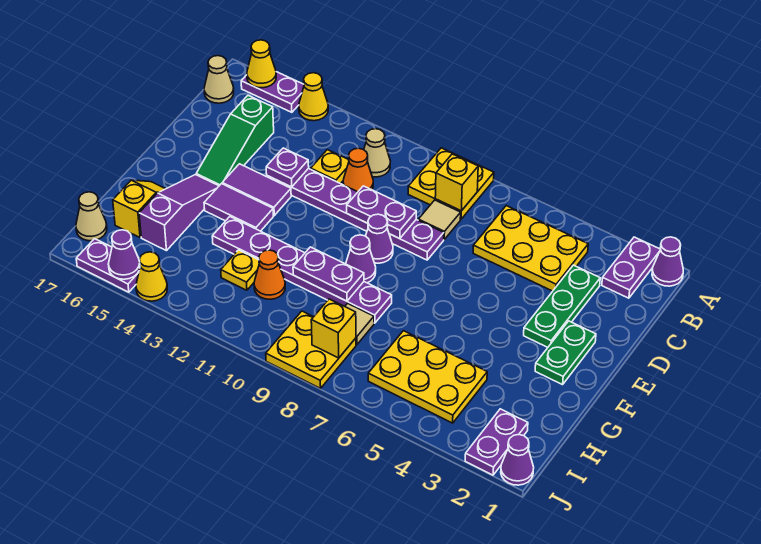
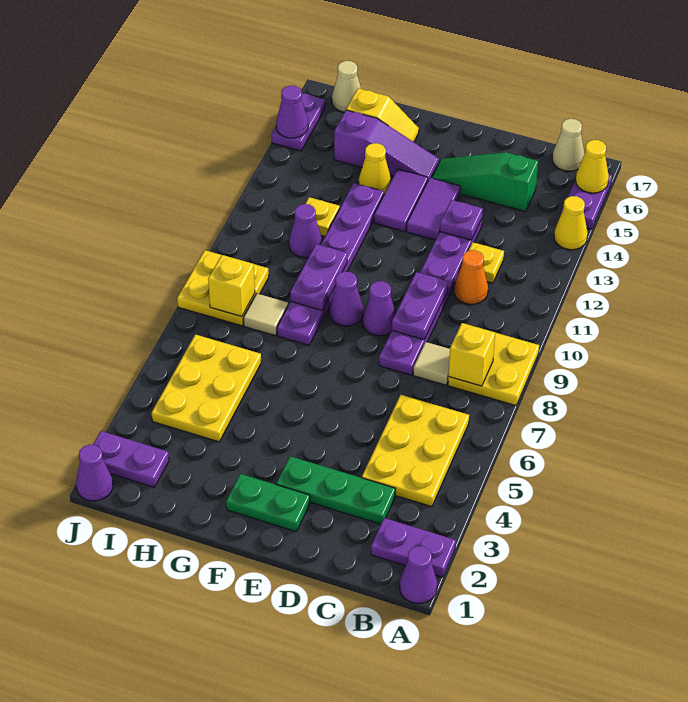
tan 1x1 cone [364,129,390,177] -> none
orange 1x1 cone [254,250,285,299] -> purple 1x1 cone [289,204,322,258]
yellow 1x1 cone [136,252,167,301] -> yellow 1x1 cone moved to [359,143,391,194]

